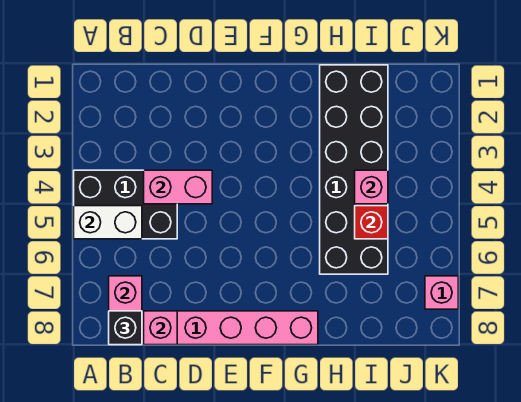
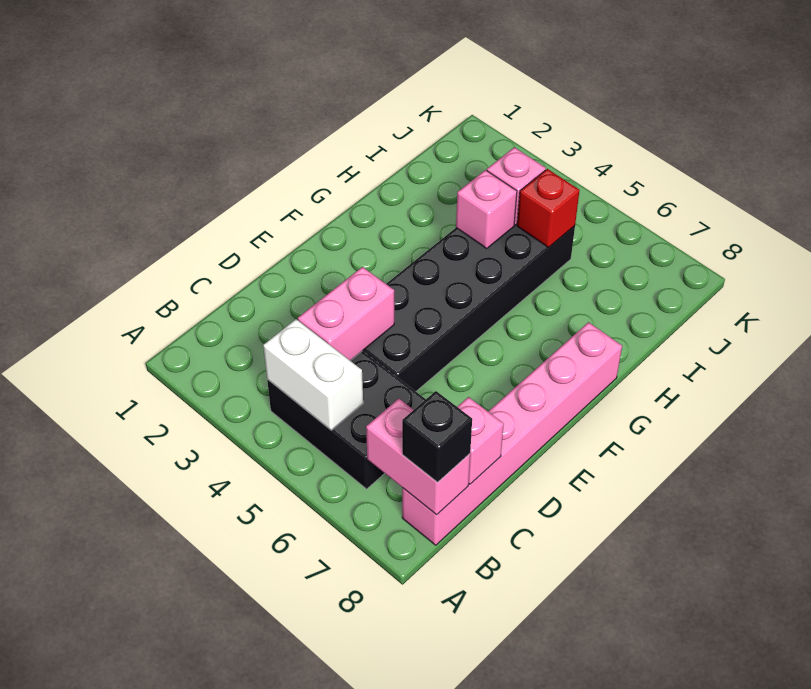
black 2x3 brick [74,170,177,239] -> black 2x3 brick turned to [267,351,426,489]
white 1x2 brick [74,206,142,239] -> white 1x2 brick turned to [263,319,363,430]
black 2x6 brick [320,65,388,274] -> black 2x6 brick turned to [363,224,575,391]
pink 1x1 brick [425,276,458,309] -> pink 1x1 brick moved to [456,170,517,248]

